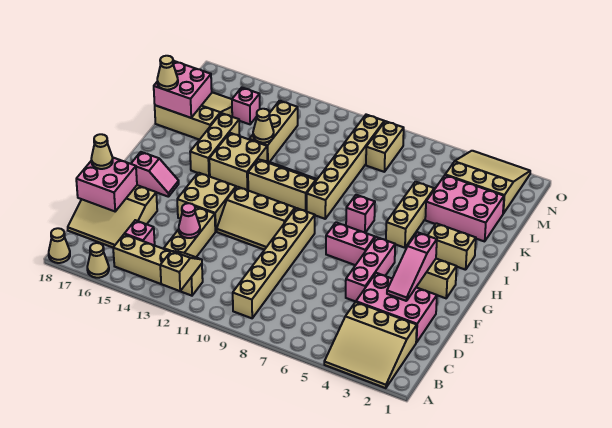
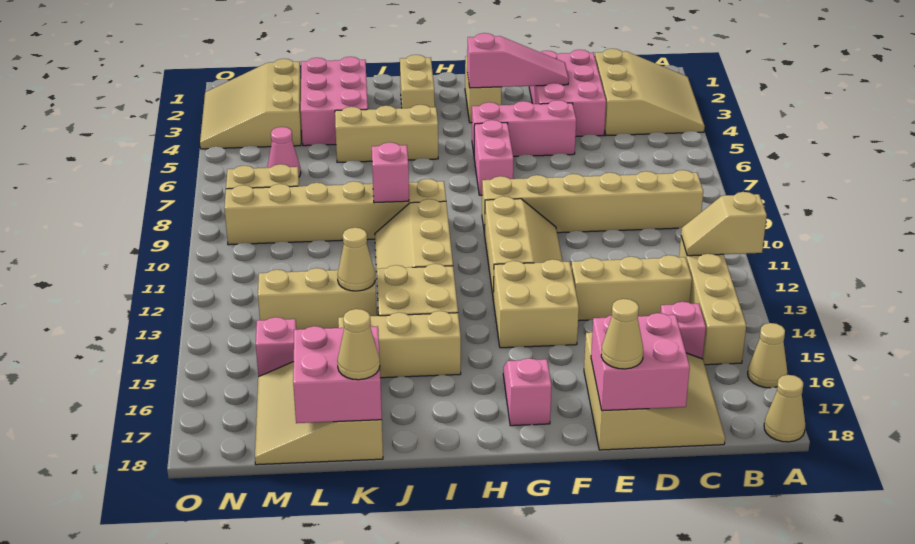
pink 1x1 cone [179,203,200,238] -> pink 1x1 cone moved to [267,127,301,177]
pink 1x1 brick [346,195,375,233] -> pink 1x1 brick moved to [372,142,409,203]

